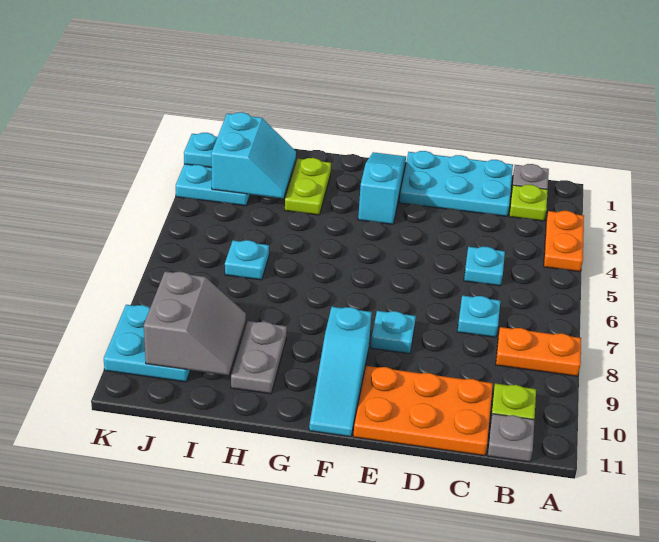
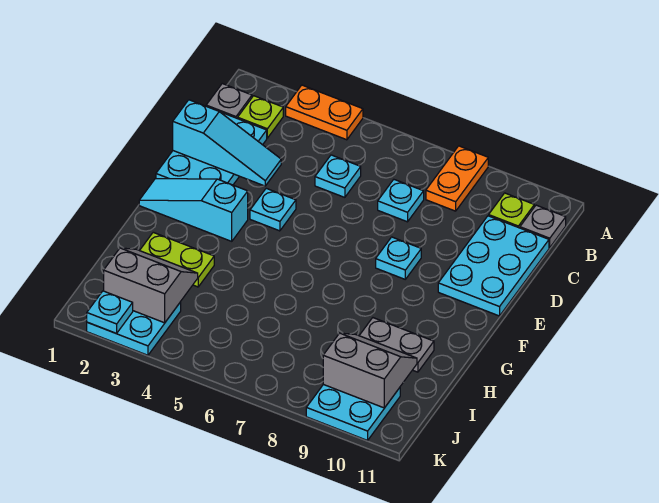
orange 2x3 plate [353,366,493,456] -> cyan 2x3 plate [438,216,549,316]
cyan 1x3 slope [309,307,372,437] -> cyan 1x3 slope moved to [173,100,281,186]
cyan 2x2 slope [211,112,296,198] -> grey 2x2 slope [104,248,198,323]
cyan 1x1 plate [225,240,269,280] -> cyan 1x1 plate moved to [250,188,296,231]

